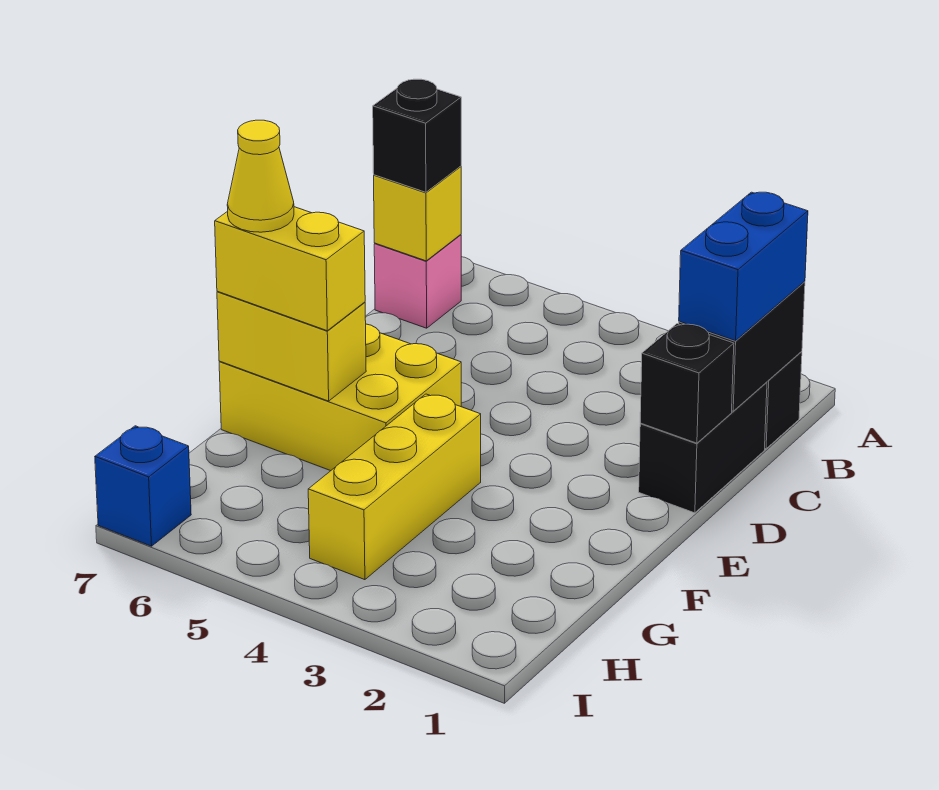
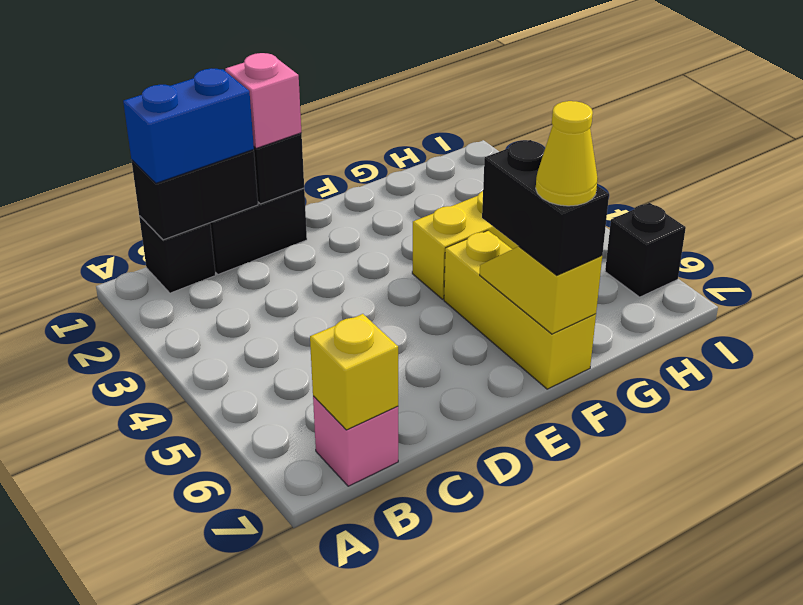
black 1x1 brick [373,79,461,192] -> black 1x1 brick moved to [605,203,686,297]
none -> pink 1x1 brick [225,53,301,148]
yellow 2x3 brick [219,324,461,471] -> yellow 1x3 brick [444,231,596,389]
yellow 1x2 brick [217,291,366,401] -> yellow 1x2 slope [480,246,602,334]
yellow 1x2 brick [215,207,365,331] -> black 1x2 brick [482,140,609,275]
blue 1x1 brick [95,426,191,546] -> none

